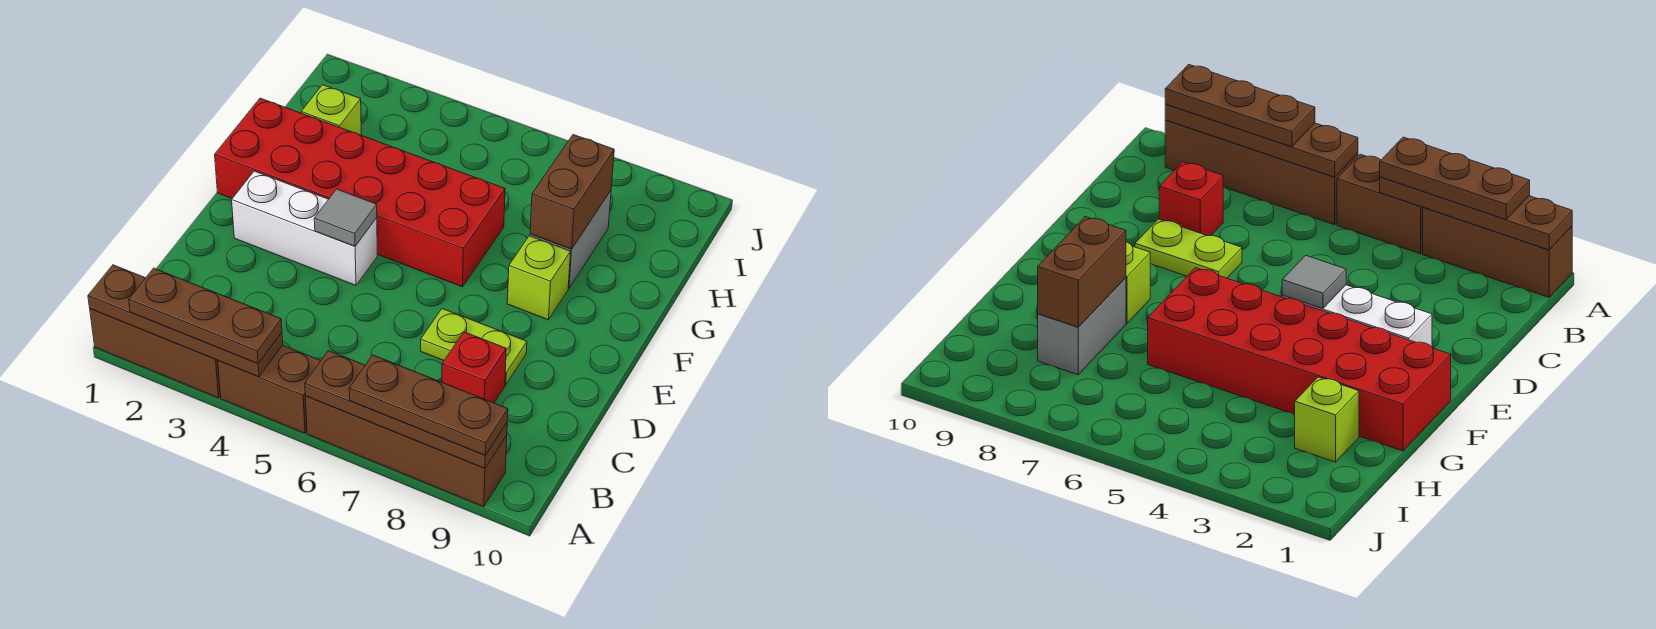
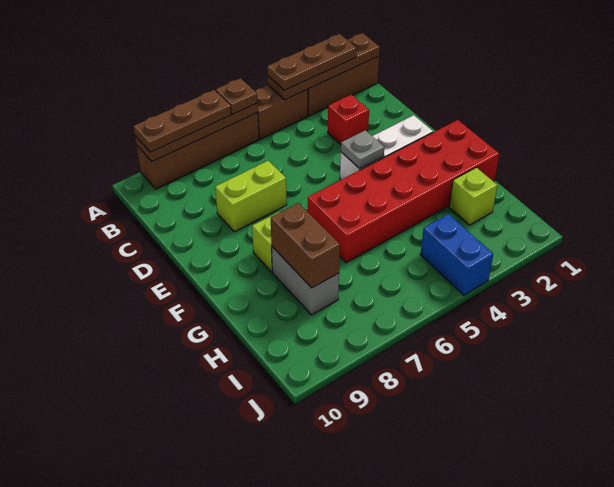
none -> brown 1x1 plate [216,78,257,114]
red 1x1 brick [442,332,506,403] -> red 1x1 brick moved to [328,95,369,145]
lime 1x2 plate [421,309,527,385] -> lime 1x2 brick [215,161,287,232]
grey 1x1 tile [314,189,377,246] -> grey 1x1 plate [341,130,384,168]
none -> blue 1x2 brick [420,214,493,295]

